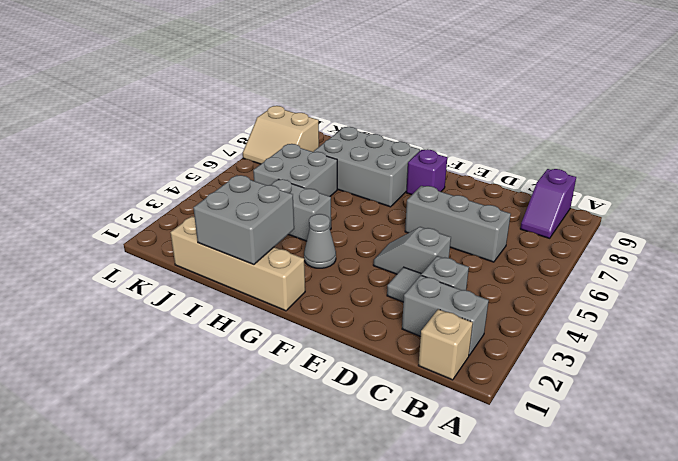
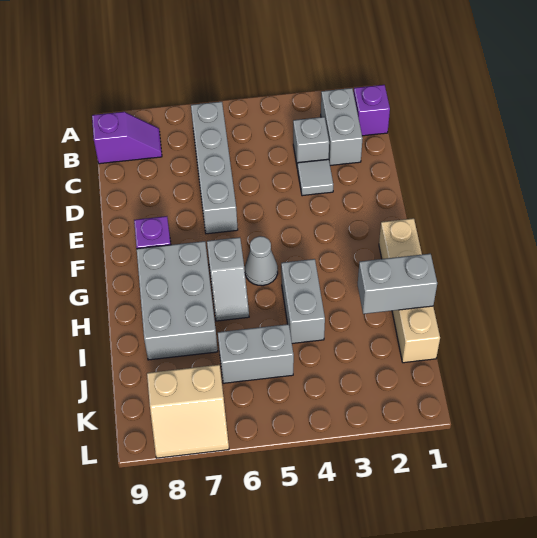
tan 1x1 brick [418,309,473,380] -> purple 1x1 brick [354,85,390,136]
grey 1x3 brick [405,186,511,262] -> grey 1x4 brick [191,102,238,234]
grey 1x2 slope [373,227,451,274] -> grey 1x2 slope moved to [207,237,249,321]
grey 1x1 cone [304,214,336,268] -> grey 1x1 cone moved to [245,236,278,286]
grey 2x2 brick [193,175,294,265] -> grey 1x2 brick [358,254,437,314]
grey 2x2 brick [253,144,337,196] -> grey 1x2 brick [218,324,294,383]
tan 2x2 slope [243,106,319,164] -> tan 2x2 slope turned to [147,365,229,458]

